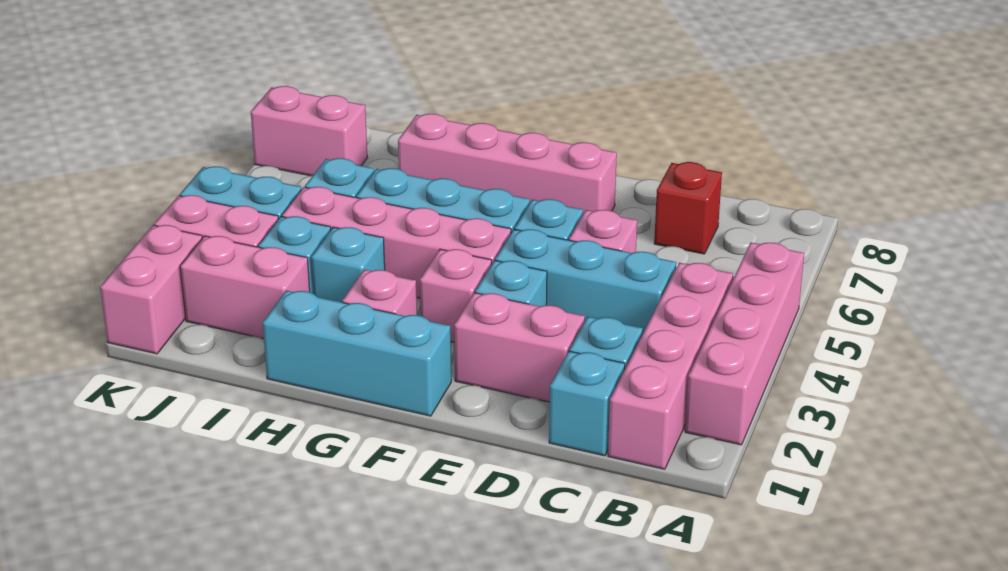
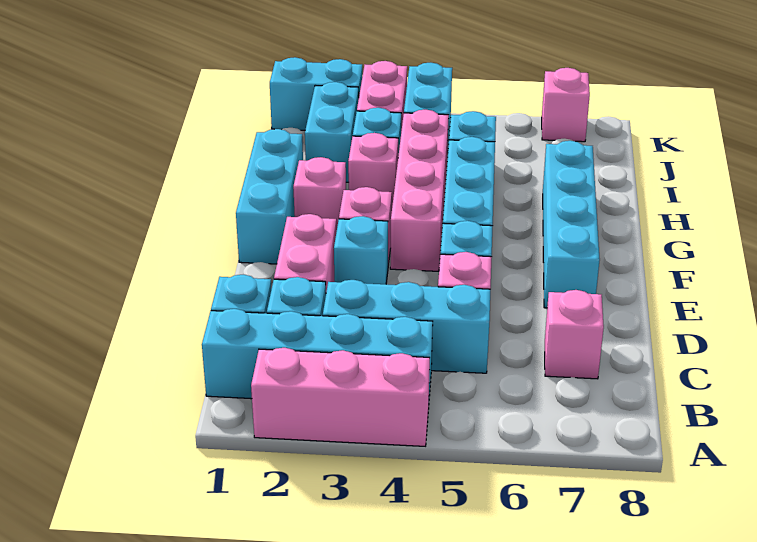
pink 1x4 brick [685,243,804,445] -> pink 1x3 brick [251,348,430,446]
pink 1x4 brick [608,263,733,469] -> cyan 1x4 brick [202,309,433,399]
cyan 1x3 brick [495,229,676,334] -> cyan 1x3 brick turned to [323,280,490,373]
red 1x1 brick [654,162,722,254] -> pink 1x1 brick [545,290,604,379]
pink 1x4 brick [398,114,617,214] -> cyan 1x4 brick [543,141,600,308]
cyan 1x1 brick [311,227,385,302] -> pink 1x1 brick [348,133,398,205]
pink 1x2 brick [180,236,310,339] -> cyan 1x2 brick [305,82,359,182]
pink 1x2 brick [251,86,368,176] -> pink 1x1 brick [542,68,590,142]
pink 1x2 brick [100,225,202,354] -> cyan 1x2 brick [270,57,362,130]

